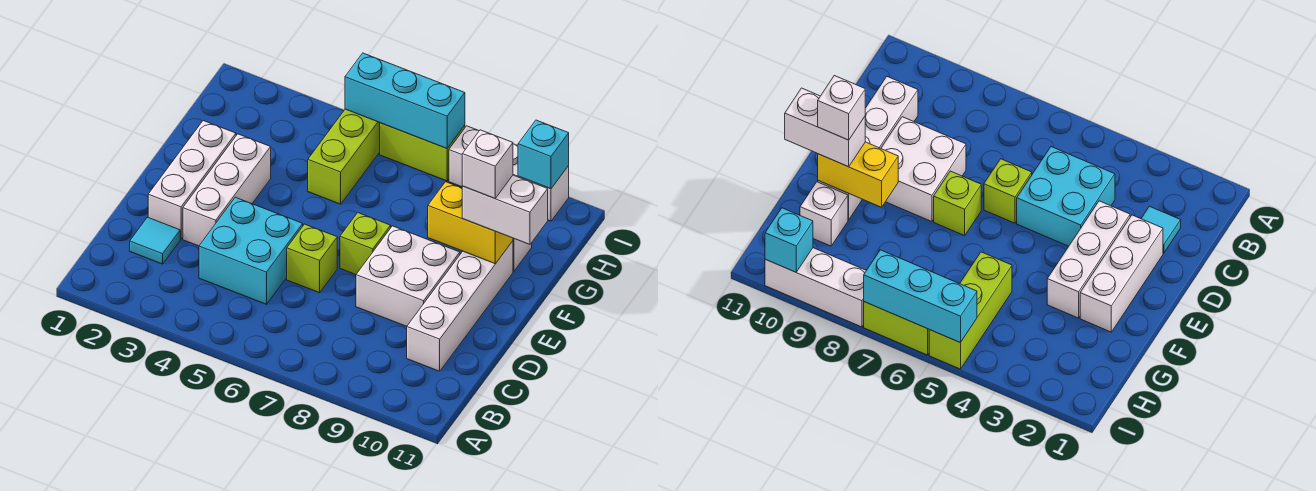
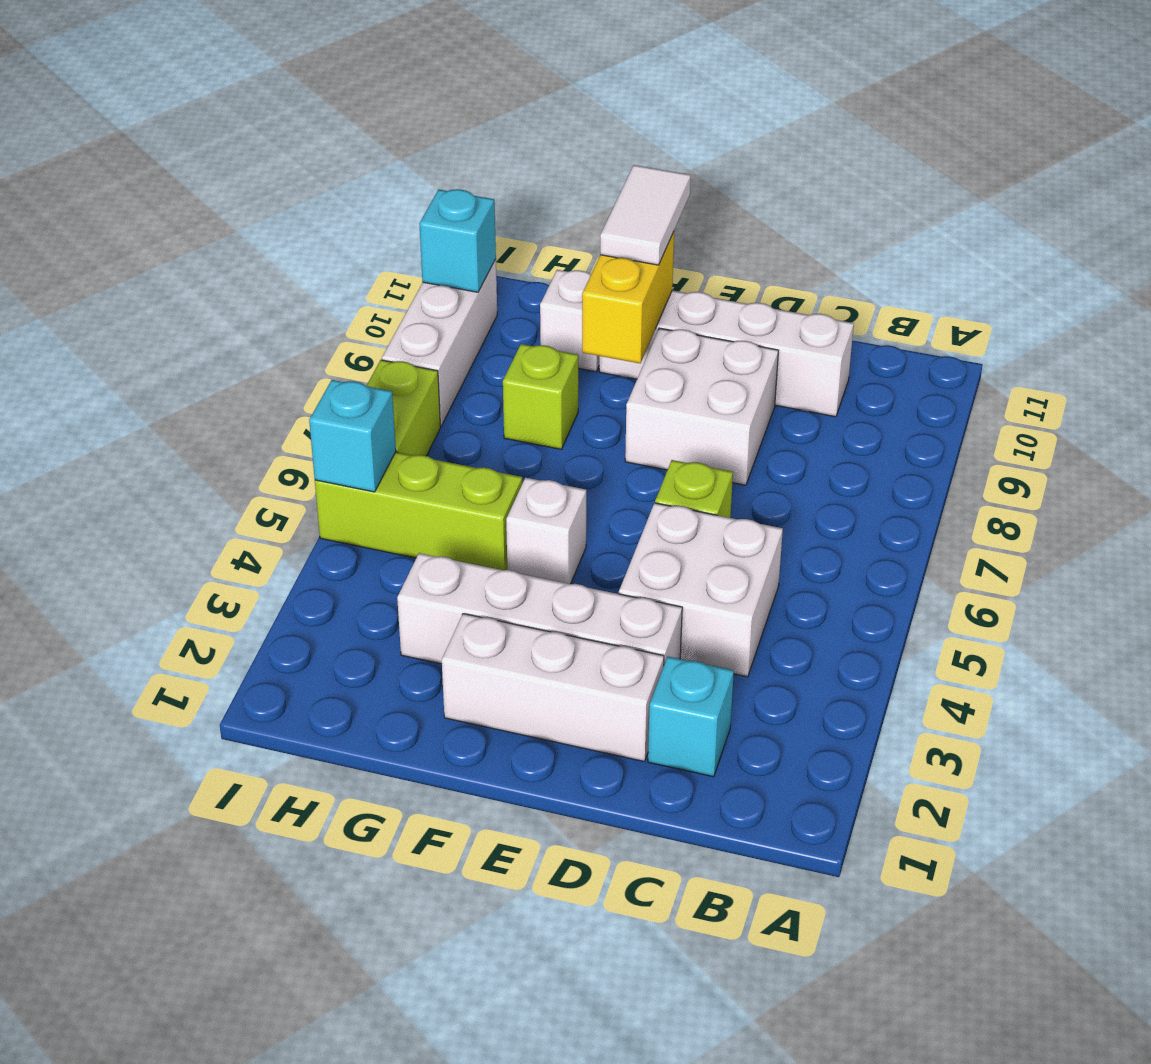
cyan 1x1 tile [130,217,180,264] -> cyan 1x1 brick [648,657,734,777]
cyan 2x2 brick [199,197,303,304] -> white 2x2 brick [619,503,783,677]
white 1x3 brick [183,134,271,246] -> white 1x4 brick [397,553,682,664]
lime 1x1 brick [340,213,391,275] -> lime 1x1 brick moved to [503,344,578,449]
white 1x2 brick [462,175,548,244] -> white 1x2 tile [600,165,691,265]
white 1x1 brick [462,130,513,198] -> white 1x1 brick moved to [506,478,586,584]
cyan 1x3 brick [345,53,465,148] -> cyan 1x1 brick [309,380,396,492]

